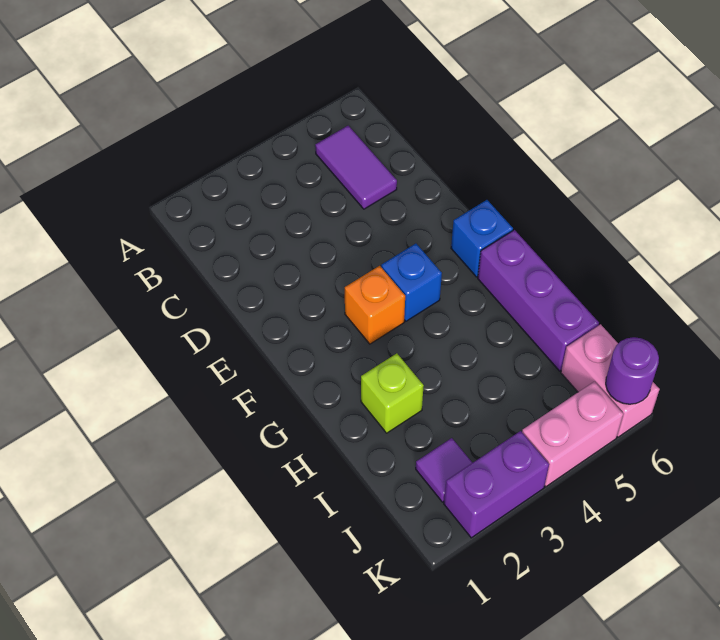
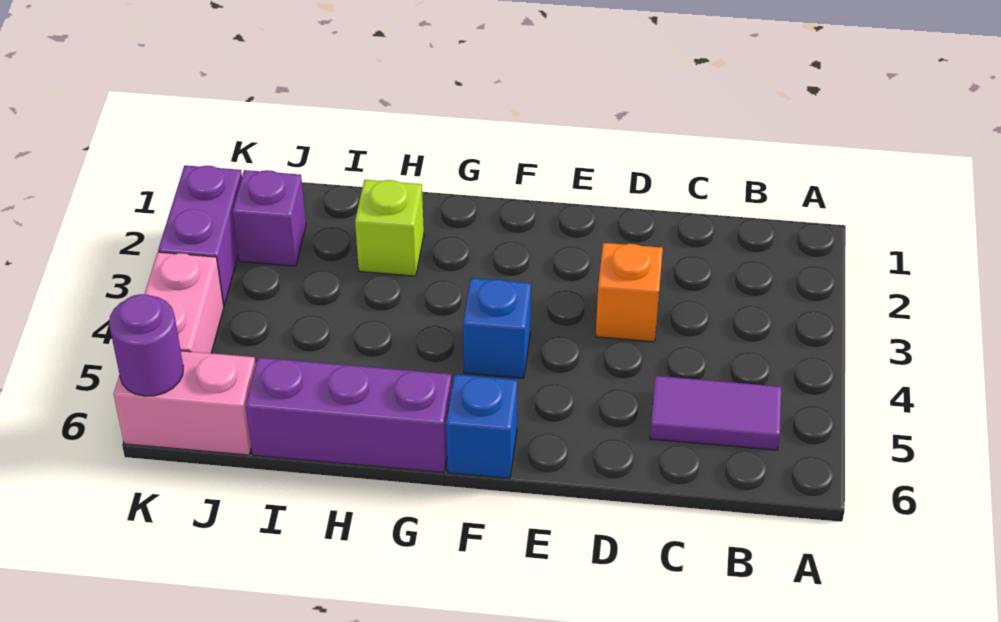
orange 1x1 brick [345,266,405,344] -> orange 1x1 brick moved to [596,243,663,342]
purple 1x1 tile [416,438,472,502] -> purple 1x1 brick [233,170,306,266]

